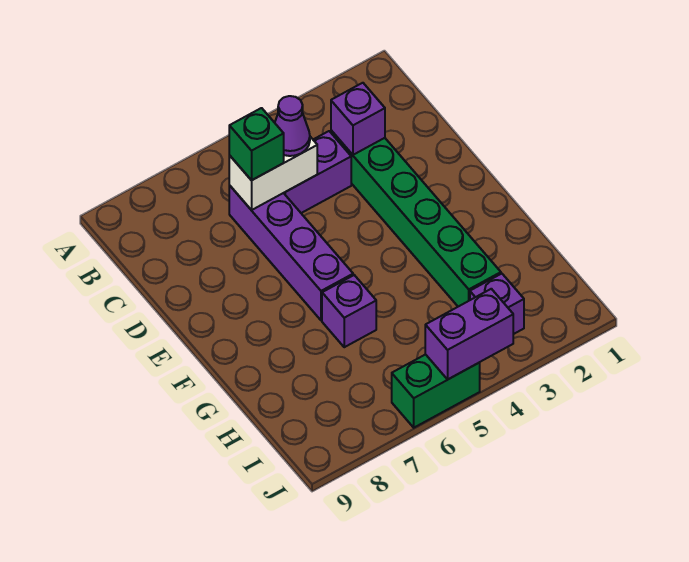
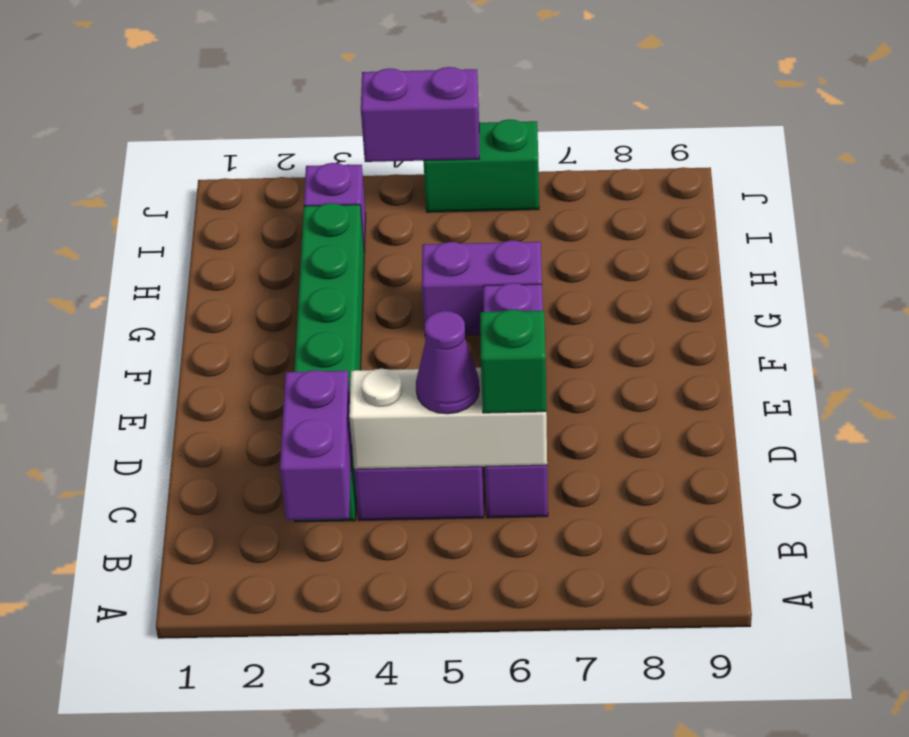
purple 1x1 brick [331,83,385,155] -> purple 1x2 brick [280,370,352,520]
white 1x2 brick [229,137,317,210] -> white 1x3 brick [349,368,547,469]
purple 1x1 brick [322,275,376,347] -> purple 1x2 brick [422,240,542,335]

